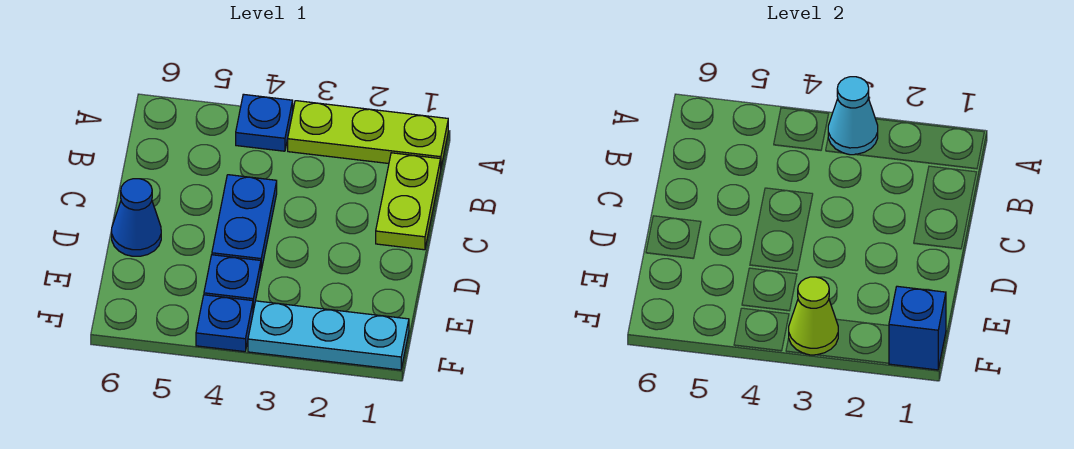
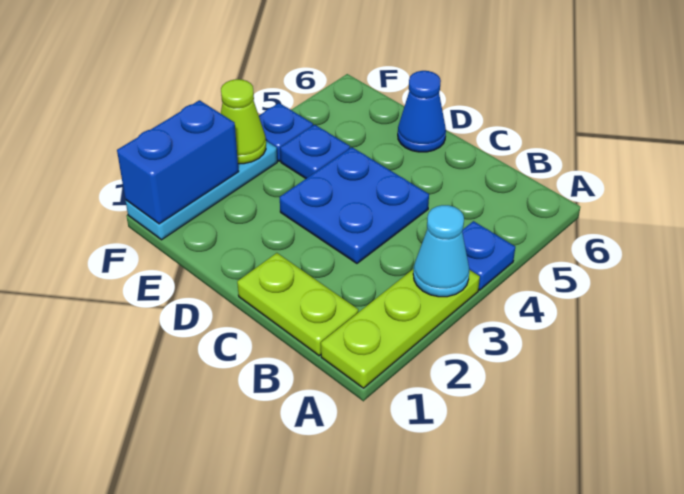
blue 1x2 plate [212,175,277,270] -> blue 2x2 plate [280,147,429,263]
blue 1x1 brick [889,286,946,370] -> blue 1x2 brick [117,100,239,224]

